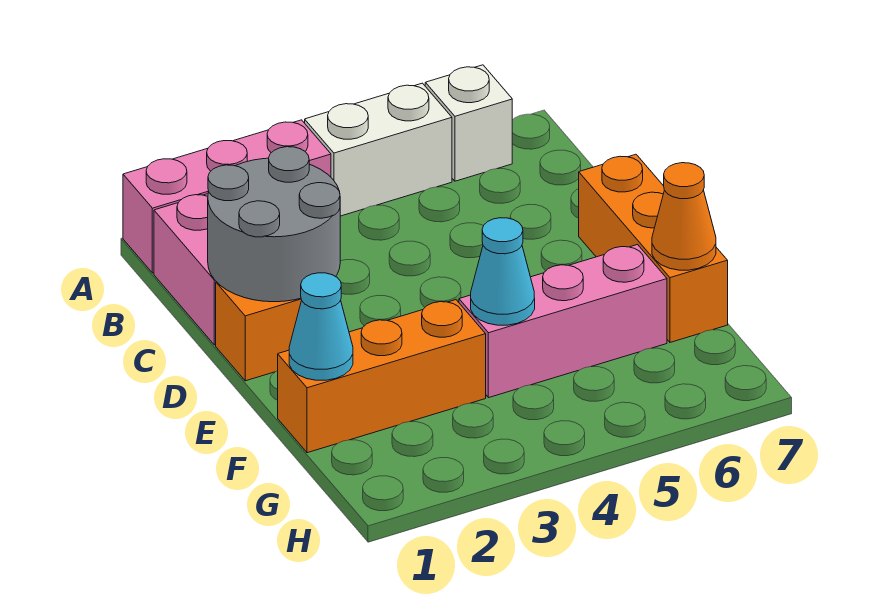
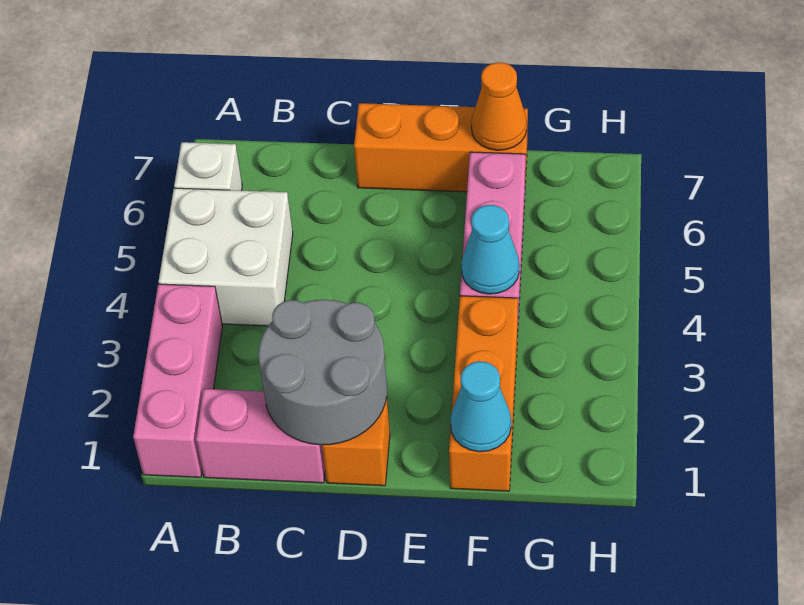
white 1x2 brick [305,83,452,216] -> white 2x2 brick [159,188,293,326]

